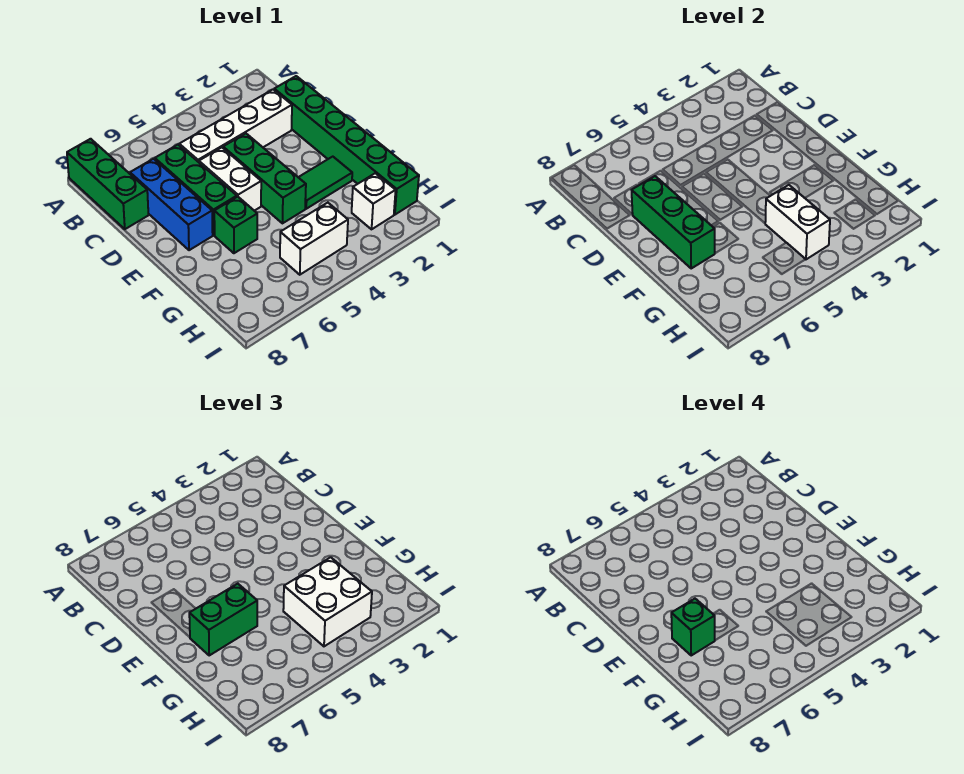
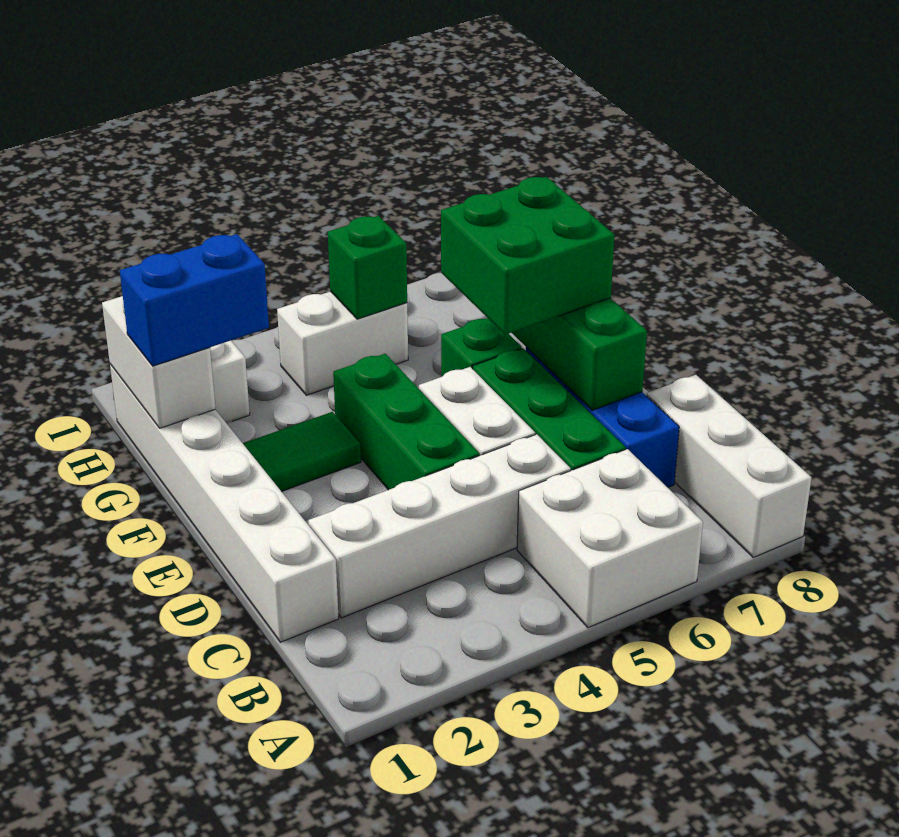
green 1x3 brick [67,139,148,229] -> white 1x3 brick [647,375,812,557]
green 1x6 brick [274,76,419,215] -> white 1x6 brick [110,364,339,642]
green 1x2 brick [189,584,257,655] -> green 2x2 brick [441,177,614,335]
green 1x1 brick [671,599,715,655] -> green 1x1 brick moved to [328,216,407,319]
none -> blue 1x2 brick [120,234,269,366]
white 2x2 brick [283,557,372,646] -> white 2x2 brick moved to [517,449,703,628]
white 1x2 brick [765,185,830,259] -> white 1x2 brick moved to [102,296,216,428]

